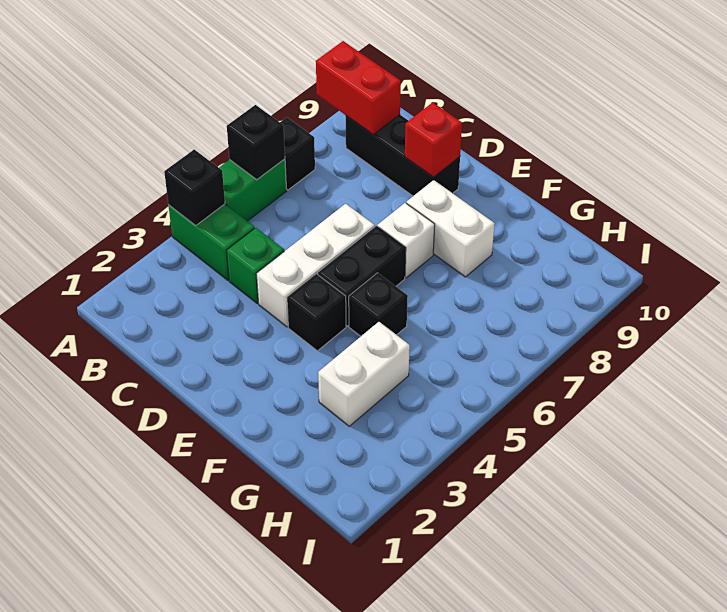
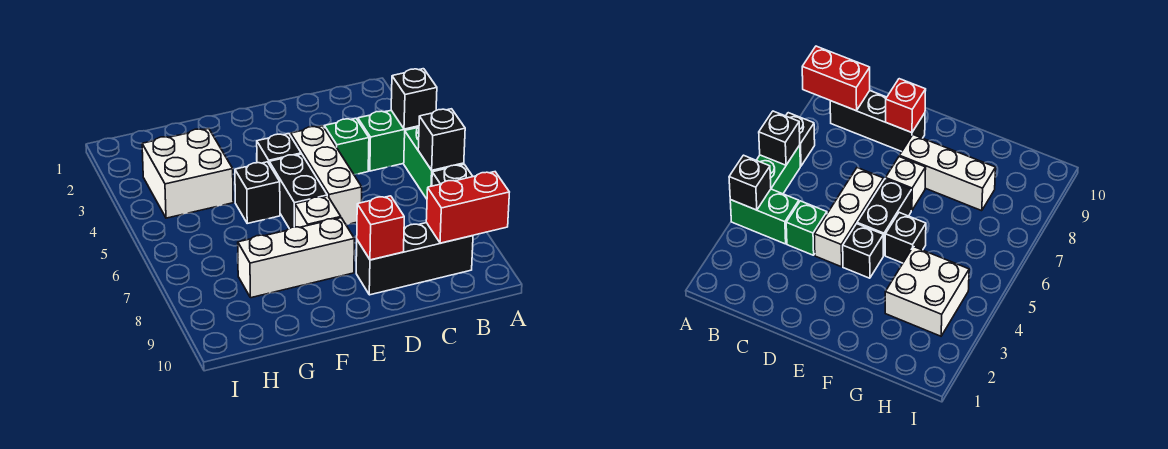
white 1x2 brick [406,180,495,277] -> white 1x3 brick [238,218,354,298]
white 1x2 brick [318,322,410,426] -> white 2x2 brick [142,128,233,218]

